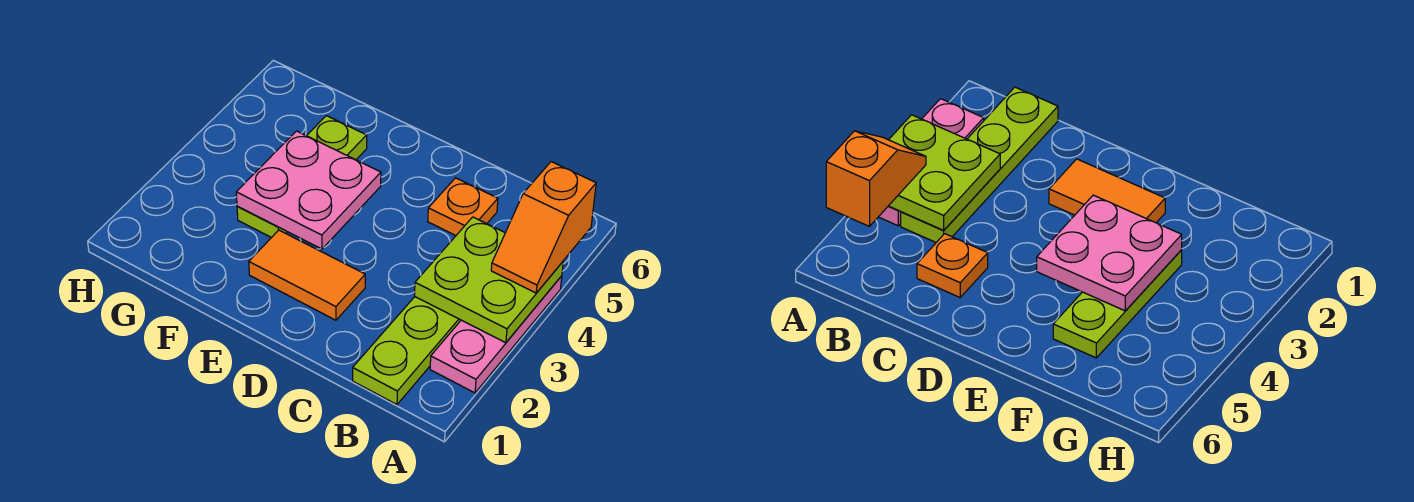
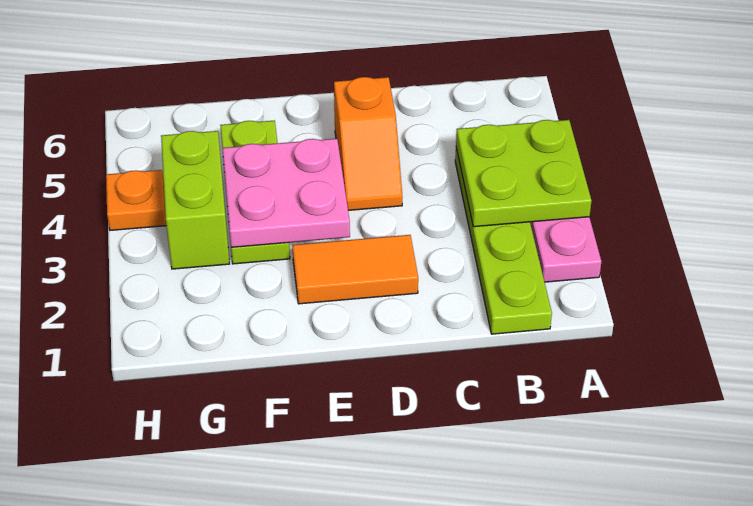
orange 1x2 slope [491,162,596,293] -> orange 1x2 slope moved to [334,77,402,210]
orange 1x1 plate [428,178,498,235] -> orange 1x1 plate moved to [106,170,166,230]
none -> lime 1x2 brick [161,131,230,269]

